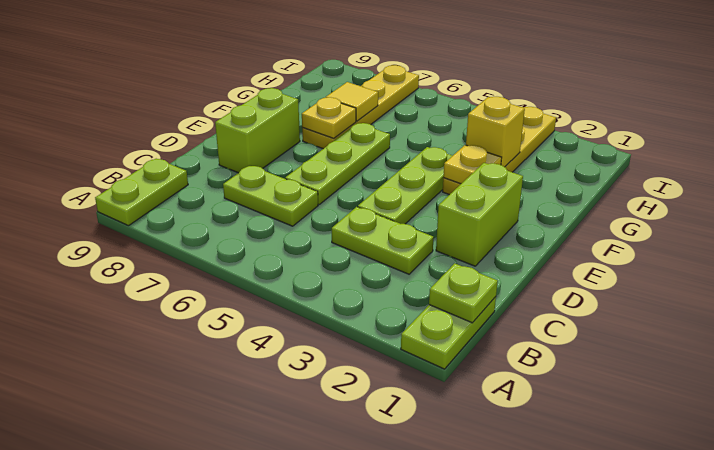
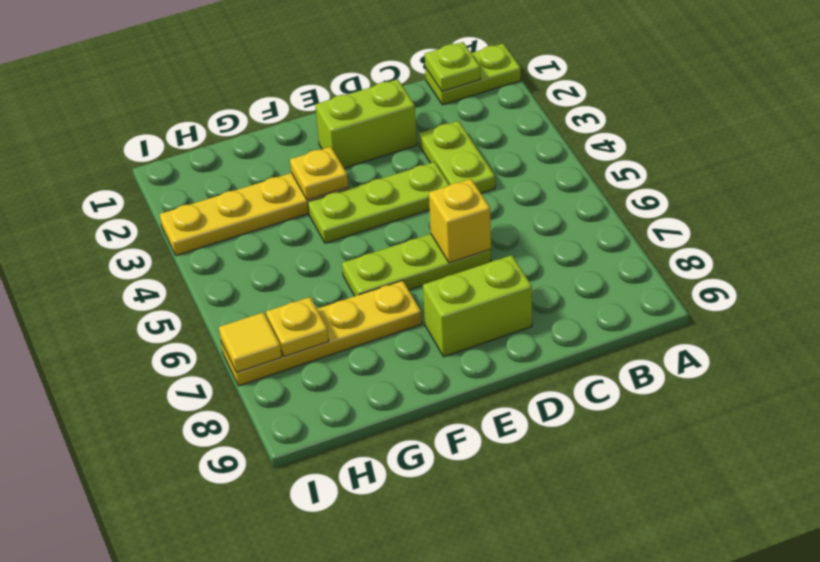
lime 1x2 plate [95,159,188,226] -> none
lime 1x2 plate [223,165,318,226] -> none
yellow 1x1 plate [302,97,356,138] -> yellow 1x1 plate moved to [266,297,329,356]
yellow 1x1 brick [466,97,525,167] -> yellow 1x1 brick moved to [429,179,491,263]
yellow 1x1 tile [326,82,378,121] -> yellow 1x1 tile moved to [219,312,282,372]

